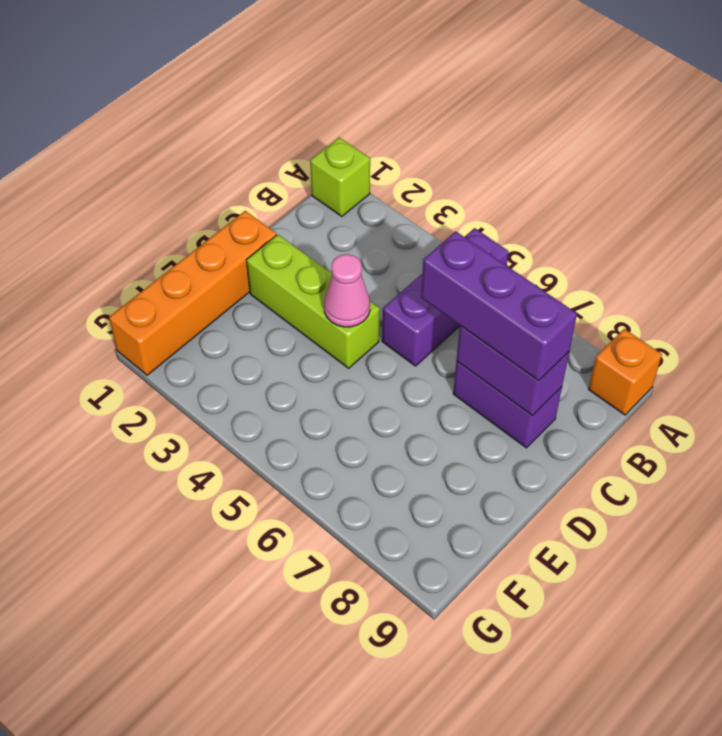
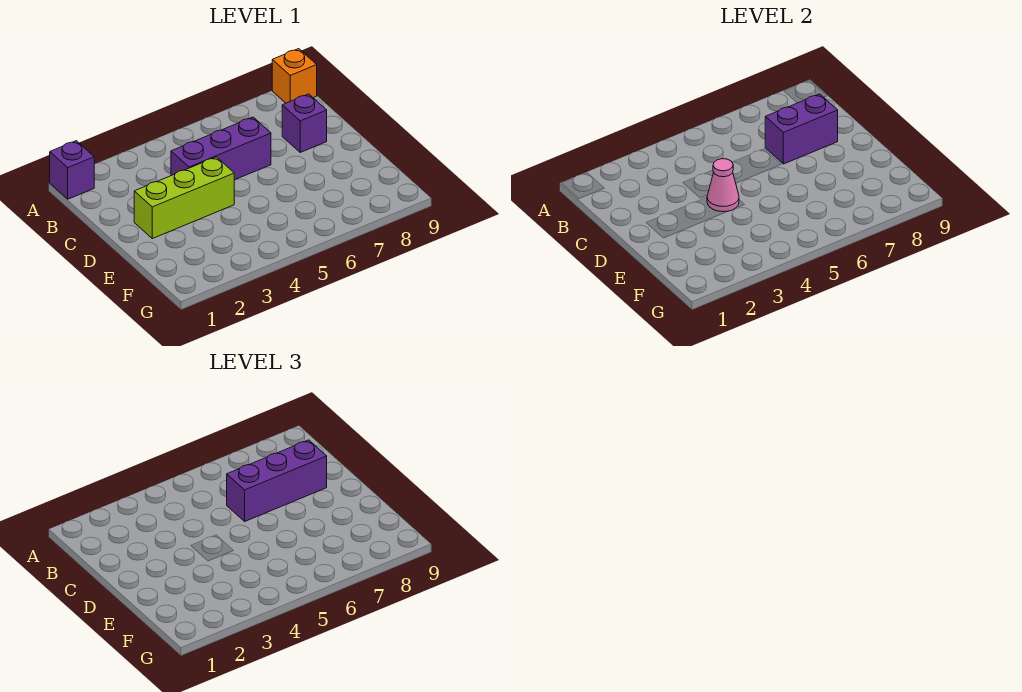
lime 1x1 brick [310,137,370,217] -> purple 1x1 brick [50,141,94,199]
purple 1x3 brick [382,228,509,366] -> purple 1x3 brick turned to [171,117,271,180]
purple 1x2 brick [453,361,562,448] -> purple 1x1 brick [282,94,327,152]
orange 1x4 brick [109,211,276,375] -> none

